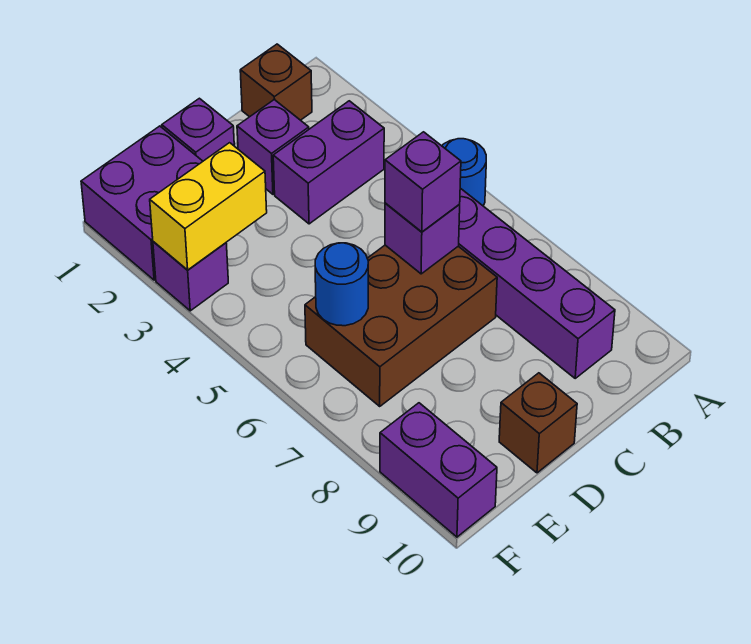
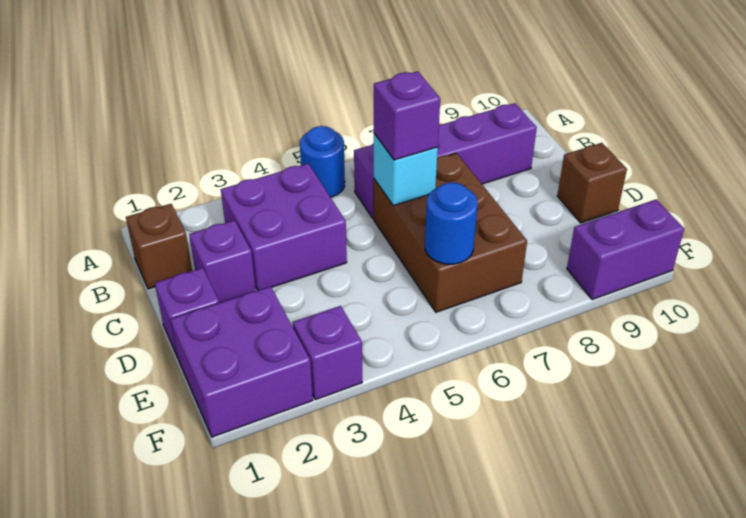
purple 1x2 brick [273,101,384,224] -> purple 2x2 brick [221,164,347,290]
purple 1x1 brick [385,203,460,274] -> cyan 1x1 brick [374,134,438,206]
yellow 1x2 brick [150,143,267,270] -> none

